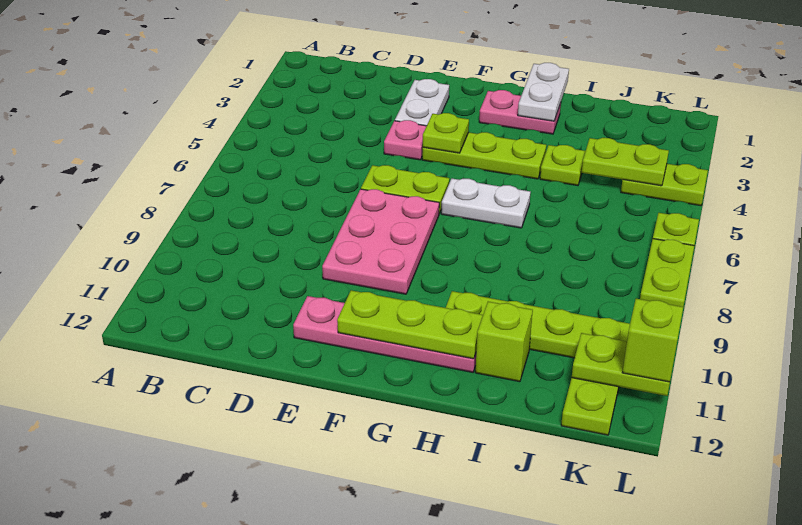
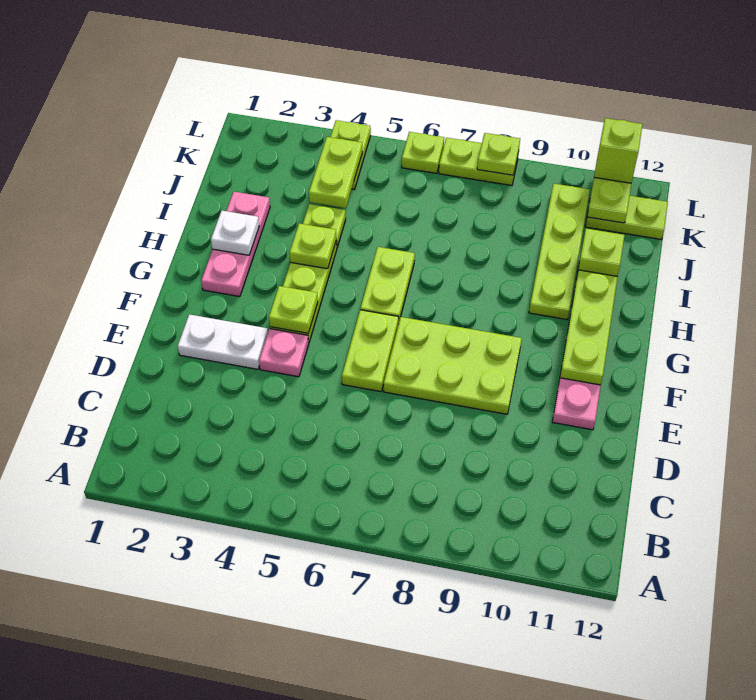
pink 2x3 plate [322,189,439,294] -> lime 2x3 plate [384,317,522,414]
pink 1x2 plate [479,90,561,134] -> pink 1x3 plate [201,192,270,297]
white 1x2 plate [441,179,531,228] -> lime 1x2 plate [360,247,415,324]
white 1x2 plate [518,63,569,121] -> white 1x1 plate [211,210,259,255]
none -> lime 1x1 plate [290,223,336,269]
none -> lime 1x1 plate [477,133,520,175]

